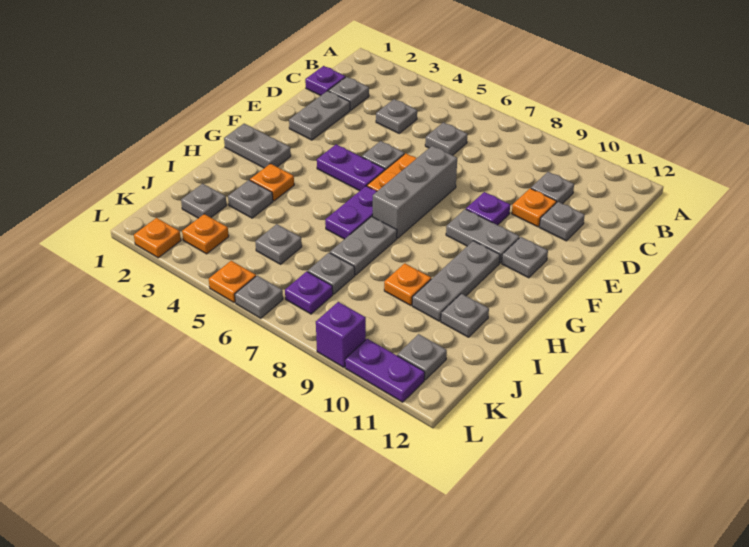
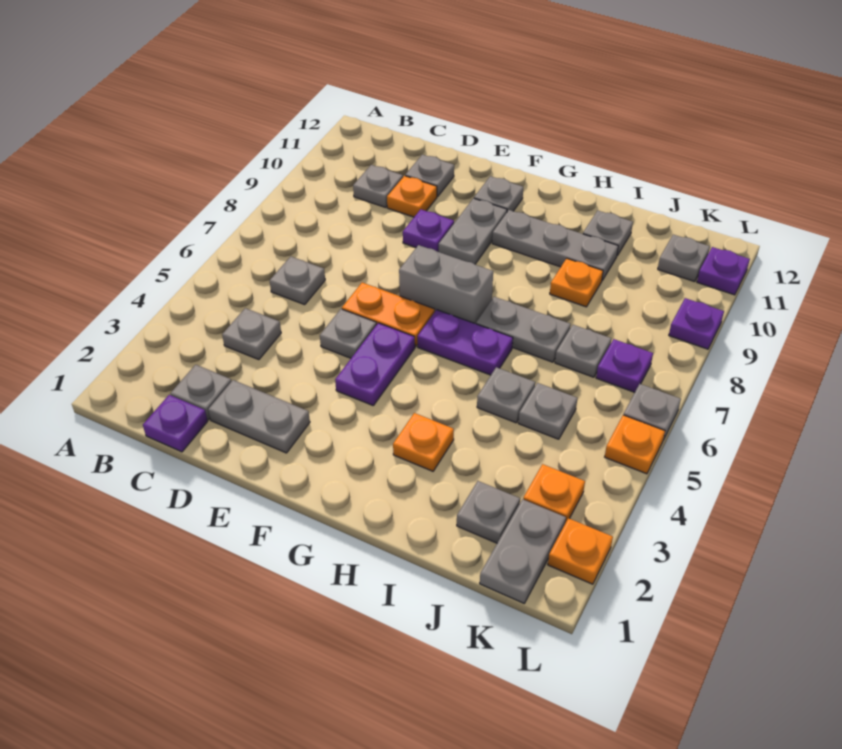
grey 1x3 brick [373,146,457,238] -> grey 1x2 brick [399,245,493,324]
grey 1x2 plate [224,124,291,168] -> grey 1x2 plate moved to [480,499,566,603]
grey 1x1 plate [228,180,273,218] -> grey 1x1 plate moved to [477,367,535,423]
purple 1x1 brick [316,302,366,367] -> purple 1x1 plate [669,298,724,349]
purple 1x2 plate [345,339,425,402] -> purple 1x1 plate [697,247,750,295]

